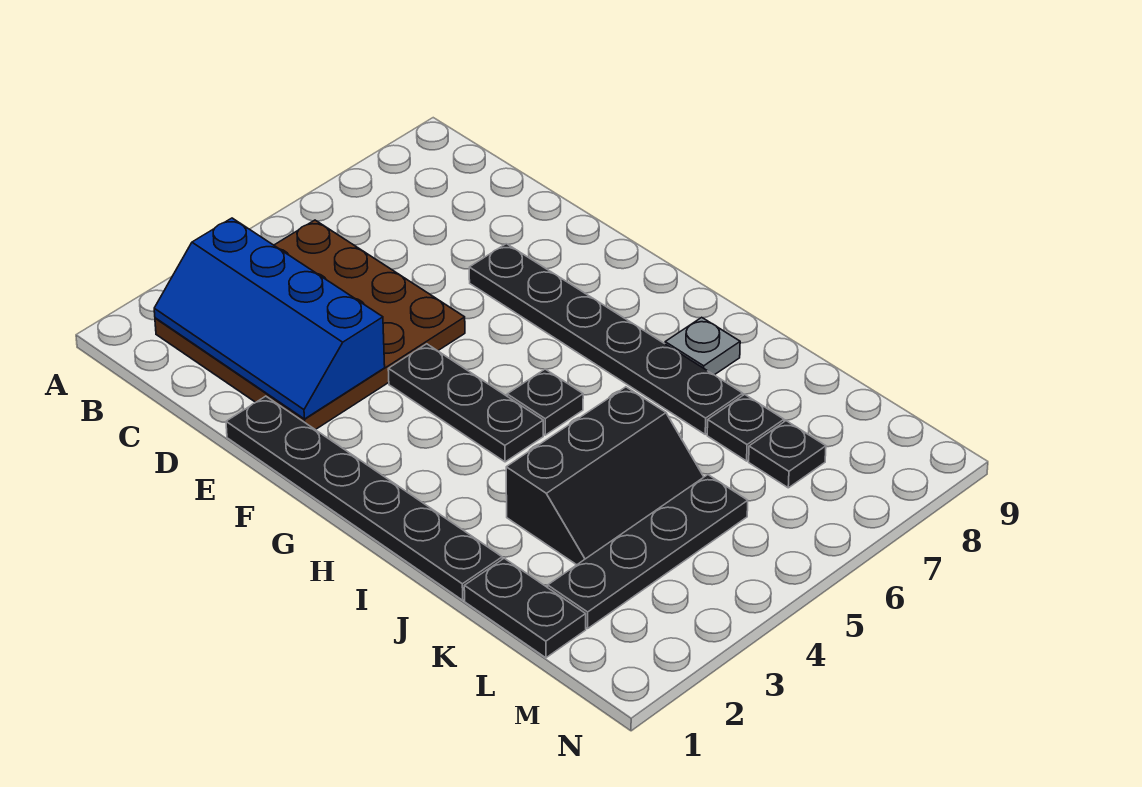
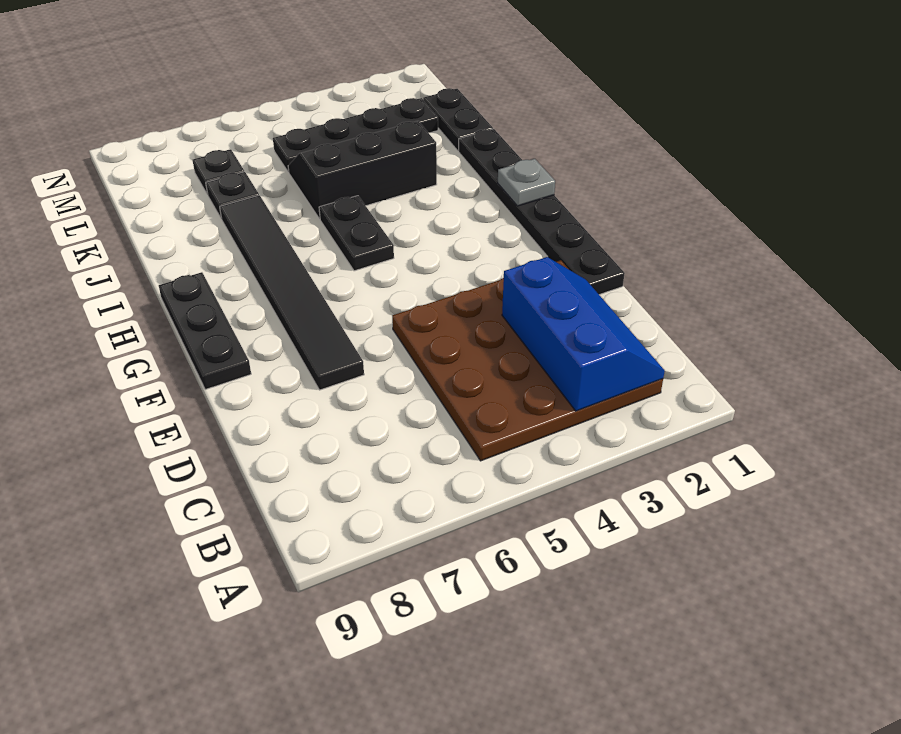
blue 2x4 slope [154,218,385,419] -> blue 2x3 slope [502,257,665,411]
black 1x6 plate [469,244,743,434] -> black 1x6 tile [220,195,364,390]
black 1x3 plate [388,344,543,462] -> black 1x3 plate moved to [159,272,251,390]
black 1x1 plate [507,369,583,435] -> black 1x2 plate [319,196,394,271]
grey 1x1 plate [665,317,740,375] -> grey 1x1 plate moved to [498,159,555,206]

